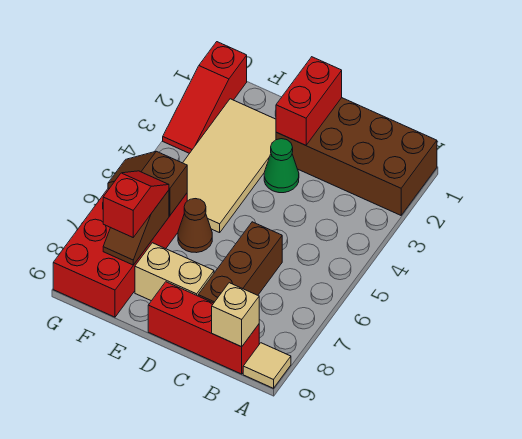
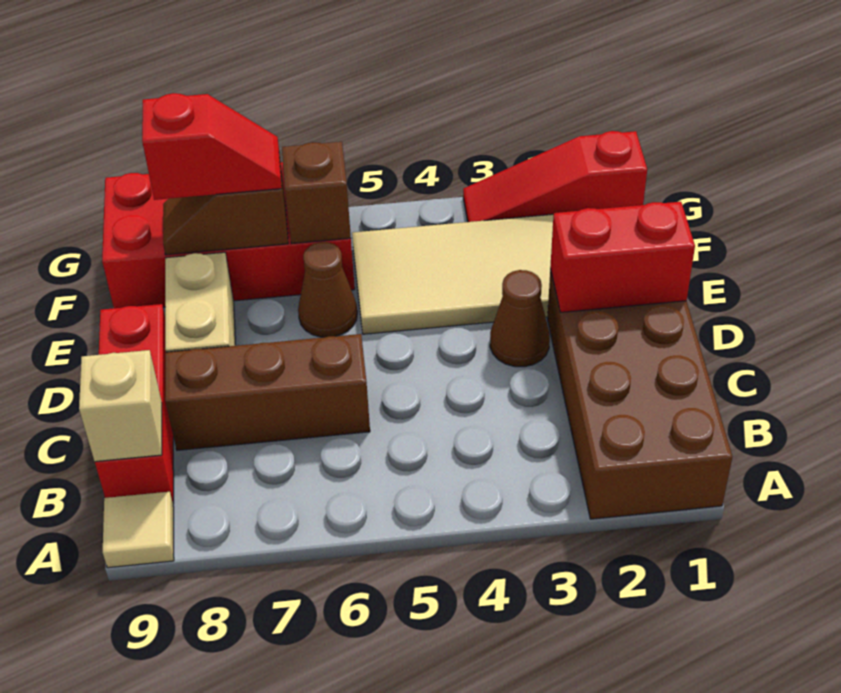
green 1x1 cone [264,139,299,193] -> brown 1x1 cone [490,270,550,367]

